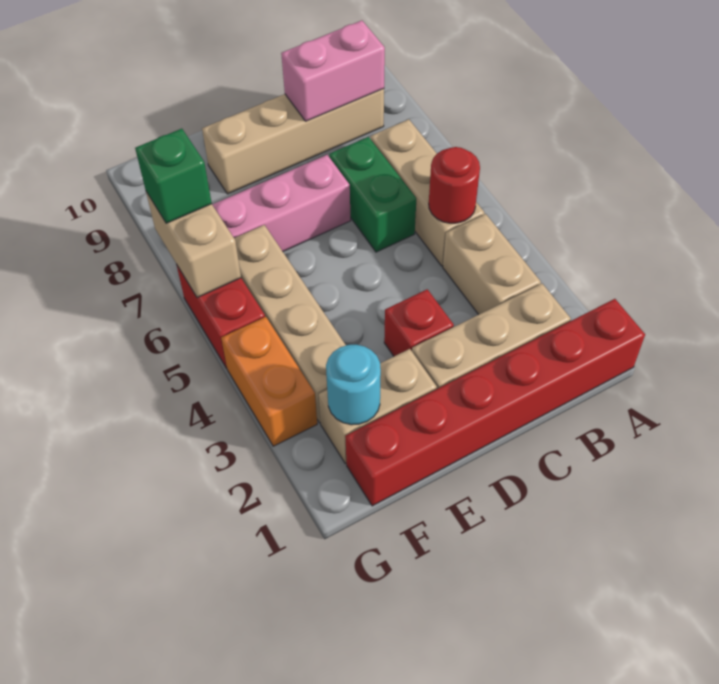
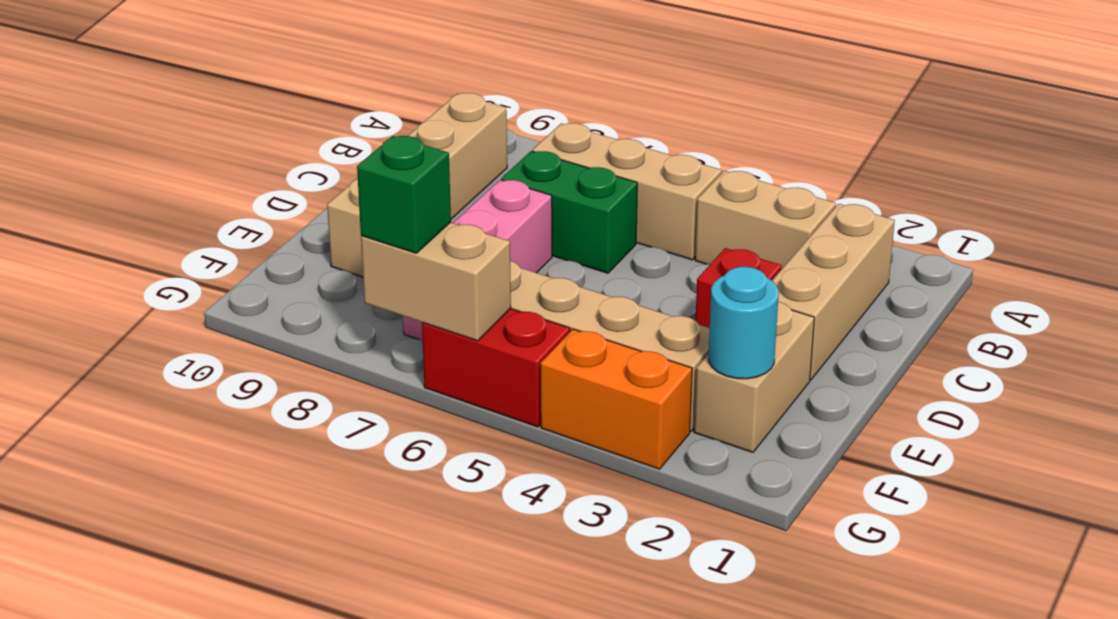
red 1x6 brick [345,299,645,506] -> none
red 1x1 round brick [429,147,480,223] -> none
pink 1x2 brick [281,20,385,121] -> none

